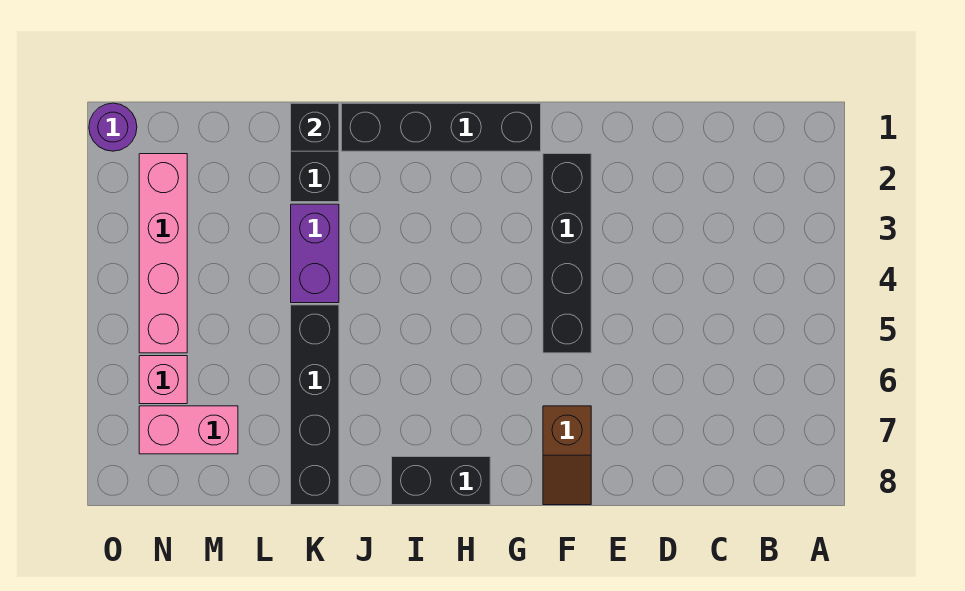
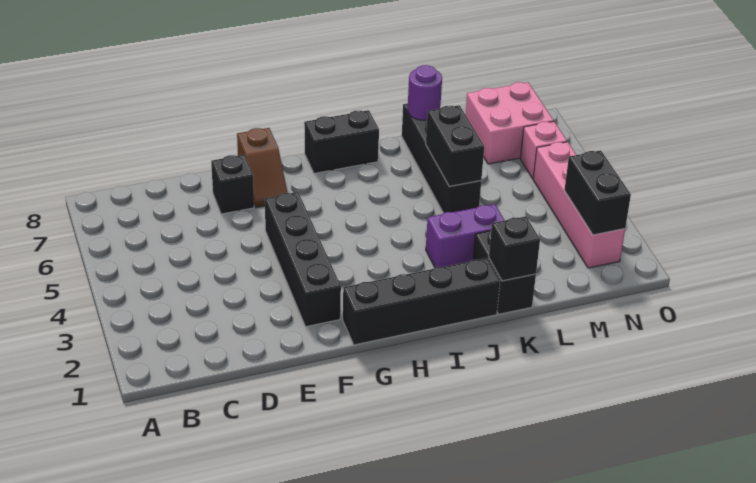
none -> black 1x1 brick [211,155,254,214]
brown 1x2 slope [543,406,591,505] -> brown 1x2 slope turned to [237,128,288,208]
purple 1x2 brick [291,204,339,303] -> purple 1x2 brick turned to [426,204,505,268]
none -> black 1x2 brick [426,105,484,186]
pink 1x2 brick [139,406,238,454] -> pink 2x2 brick [465,82,554,164]
none -> black 1x2 brick [564,151,631,235]
purple 1x1 round brick [89,103,137,151] -> purple 1x1 round brick moved to [408,65,442,121]

